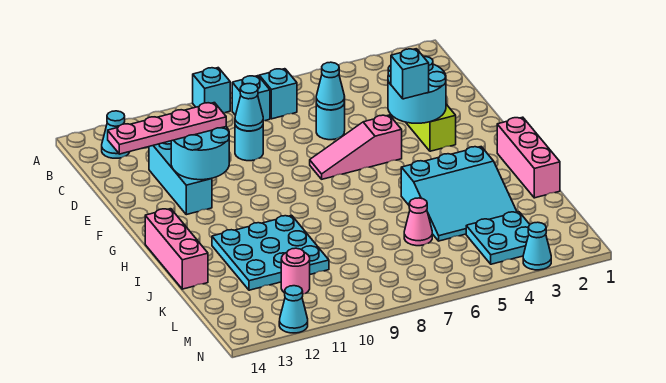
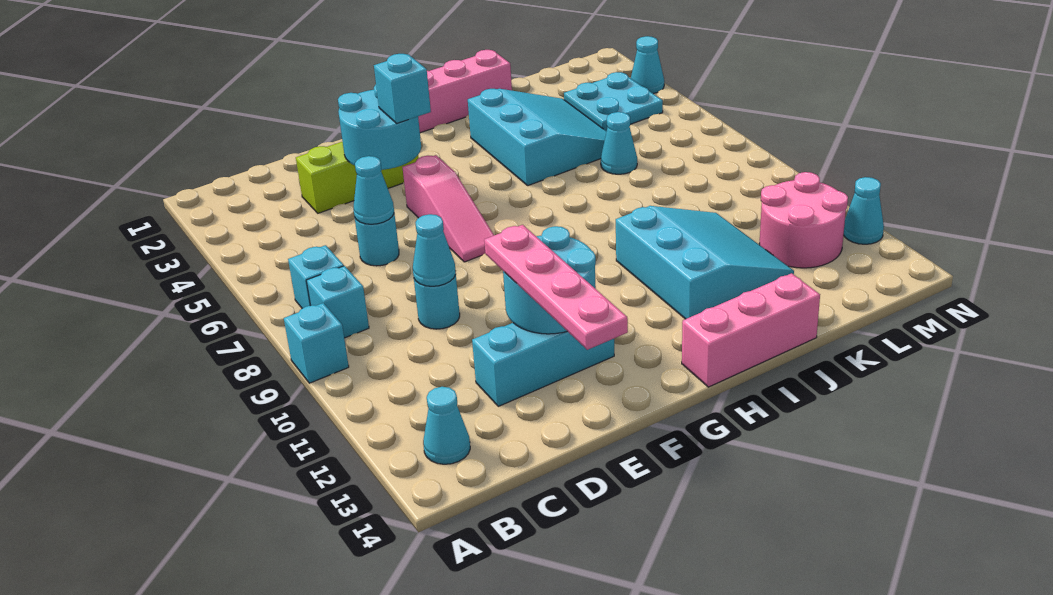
cyan 3x3 plate [212,215,329,290] -> cyan 3x3 slope [616,206,794,319]
pink 1x1 cone [404,198,432,246] -> cyan 1x1 cone [601,112,637,174]
pink 1x1 round brick [281,248,310,294] -> pink 2x2 round brick [759,172,848,268]

